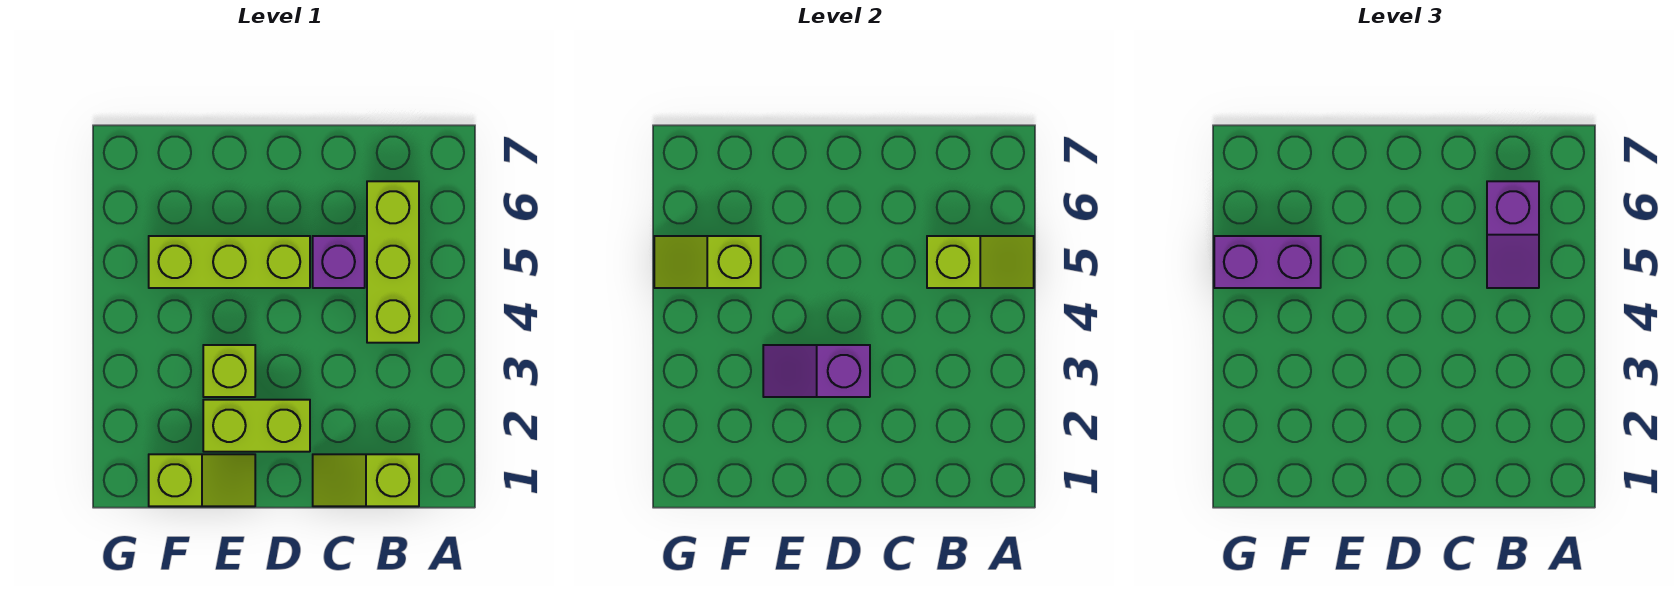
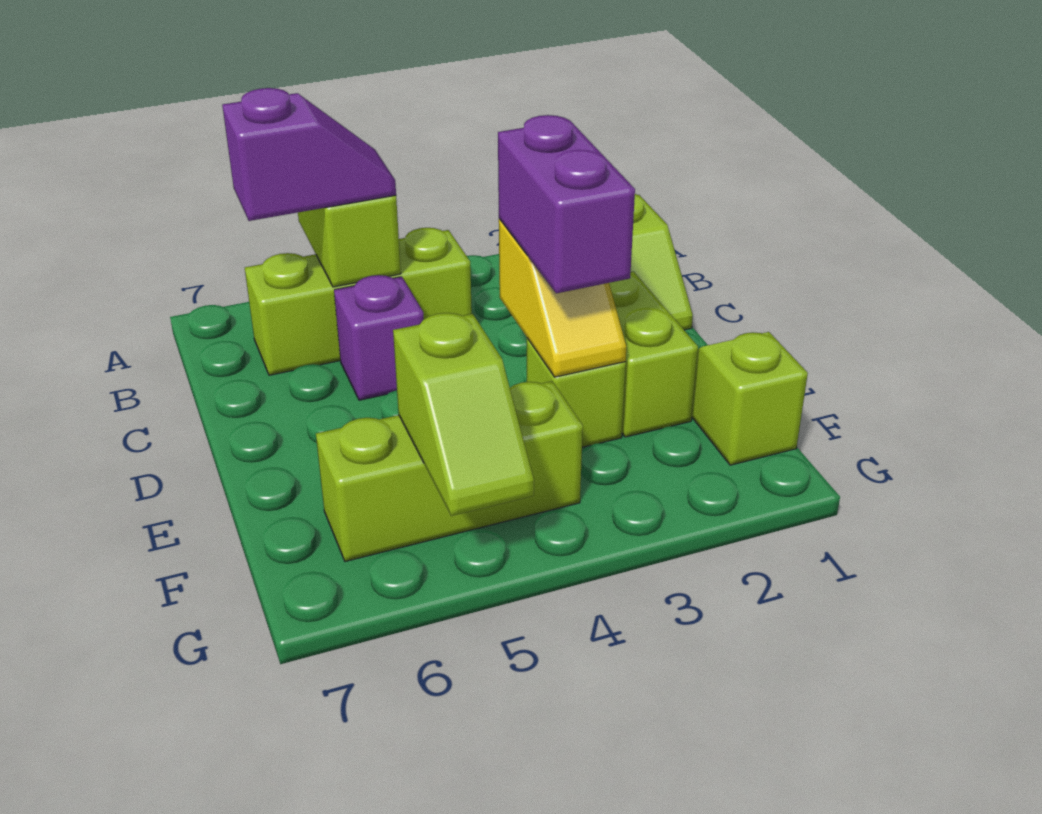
purple 1x2 slope [763,345,870,397] -> yellow 1x2 slope [499,219,626,377]
lime 1x3 brick [149,236,310,288] -> lime 1x3 brick turned to [316,381,583,561]
purple 1x2 brick [1214,236,1321,288] -> purple 1x2 brick moved to [498,115,635,293]

